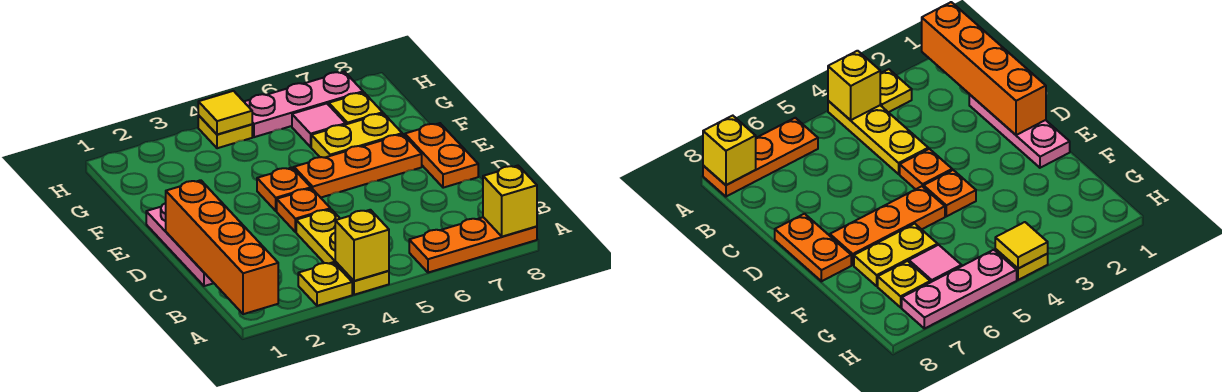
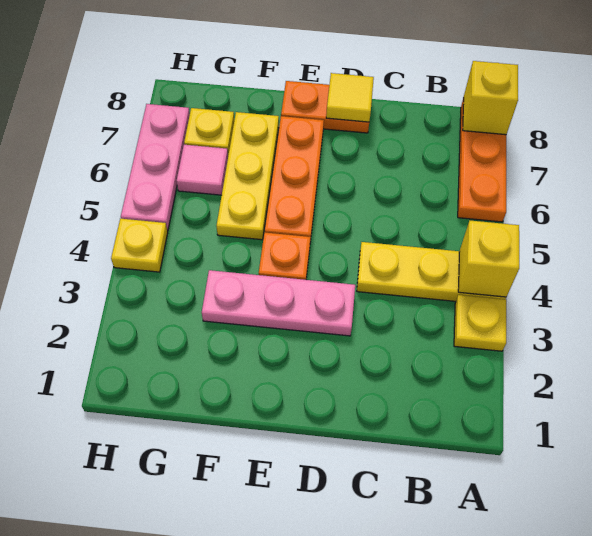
orange 1x4 brick [166,180,278,314] -> none
pink 1x3 plate [146,203,213,286] -> pink 1x3 plate moved to [202,270,355,336]
orange 1x1 plate [277,188,330,232] -> none
yellow 1x2 plate [311,113,402,158] -> yellow 1x3 plate [217,112,279,240]
yellow 1x1 tile [198,91,252,134] -> yellow 1x1 tile moved to [326,73,374,122]

